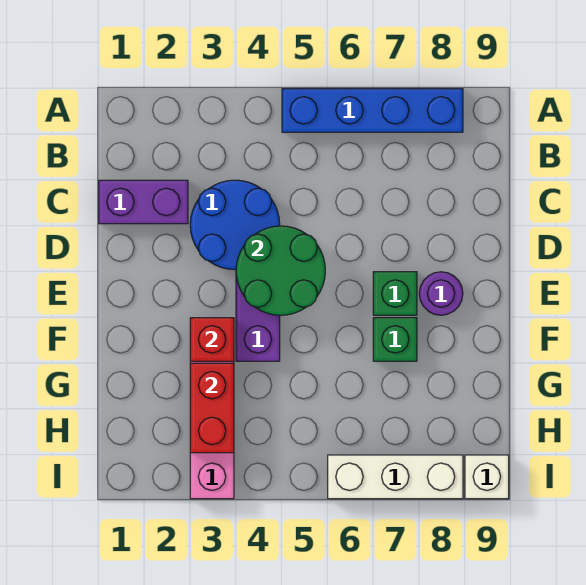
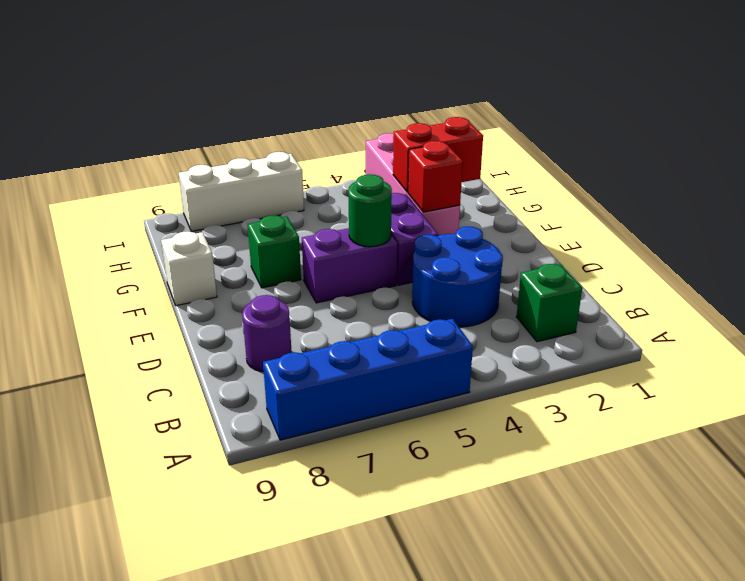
purple 1x2 brick [99,180,188,224] -> purple 1x2 brick moved to [302,228,397,303]
green 2x2 round brick [236,226,325,315] -> green 1x1 round brick [348,174,392,247]
green 1x1 brick [373,272,417,315] -> green 1x1 brick moved to [517,264,582,342]
purple 1x1 round brick [419,272,463,315] -> purple 1x1 round brick moved to [242,295,292,372]
red 1x2 brick [190,363,234,453] -> red 1x2 brick turned to [393,117,483,192]
white 1x1 brick [465,455,509,499] -> white 1x1 brick moved to [161,231,217,306]

